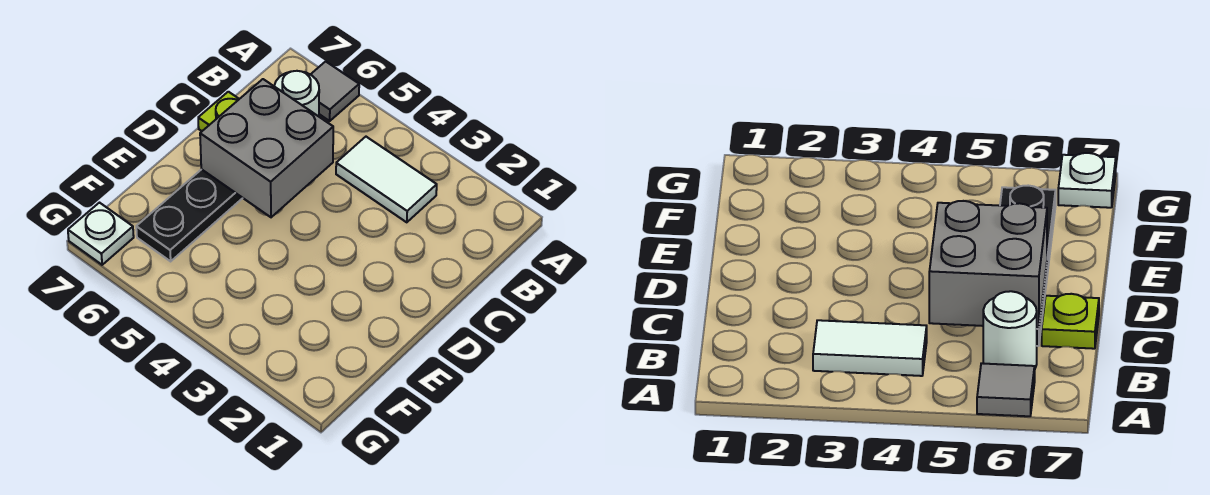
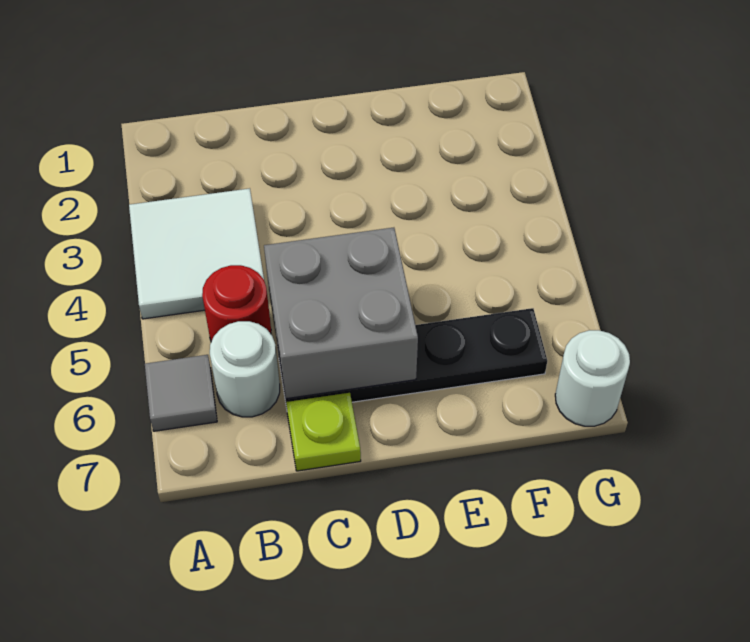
white 1x2 tile [336,137,437,222] -> white 2x2 tile [129,188,264,319]
none -> red 1x1 round brick [202,265,271,341]
white 1x1 plate [68,203,134,265] -> white 1x1 round brick [555,330,630,426]

